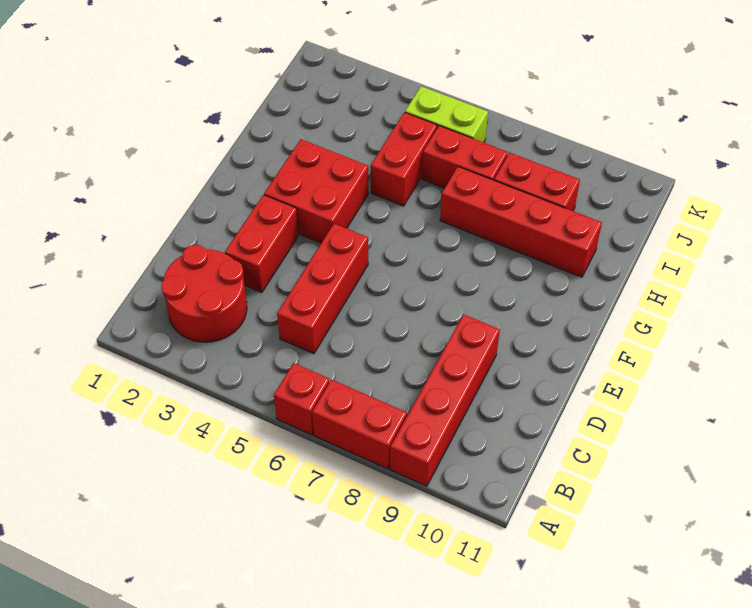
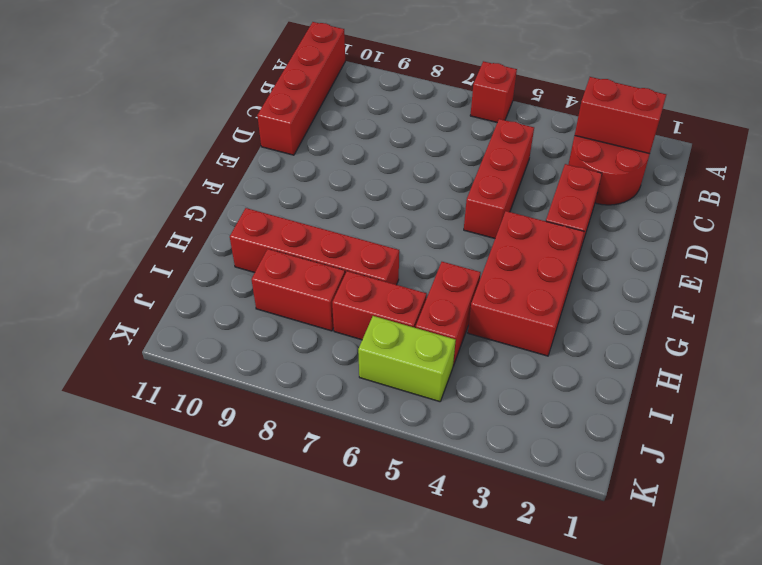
red 1x2 brick [312,380,407,469] -> red 1x2 brick moved to [575,77,666,154]
red 1x4 brick [390,315,500,486] -> red 1x4 brick moved to [257,22,345,155]
red 2x2 brick [264,139,368,243] -> red 2x3 brick [468,211,584,356]

